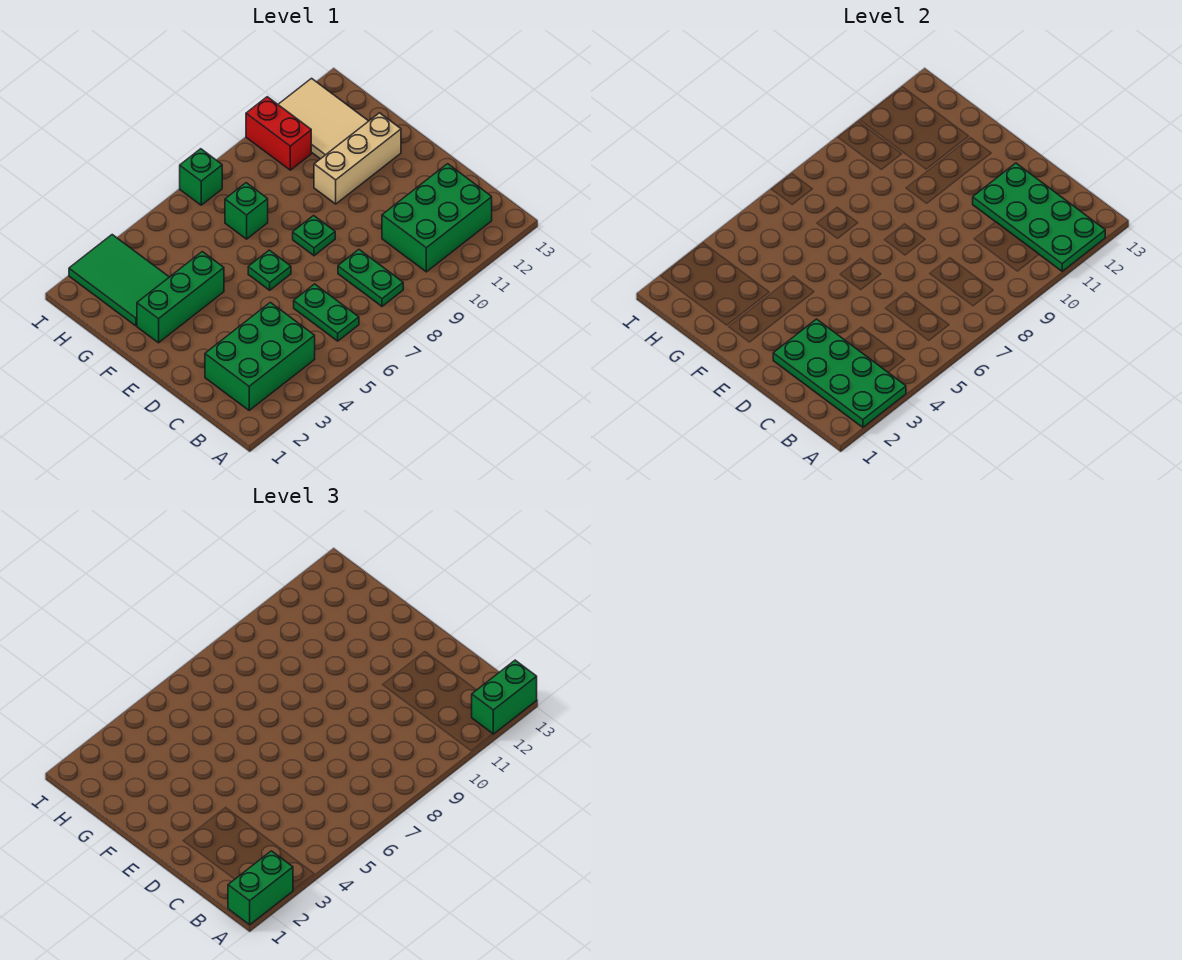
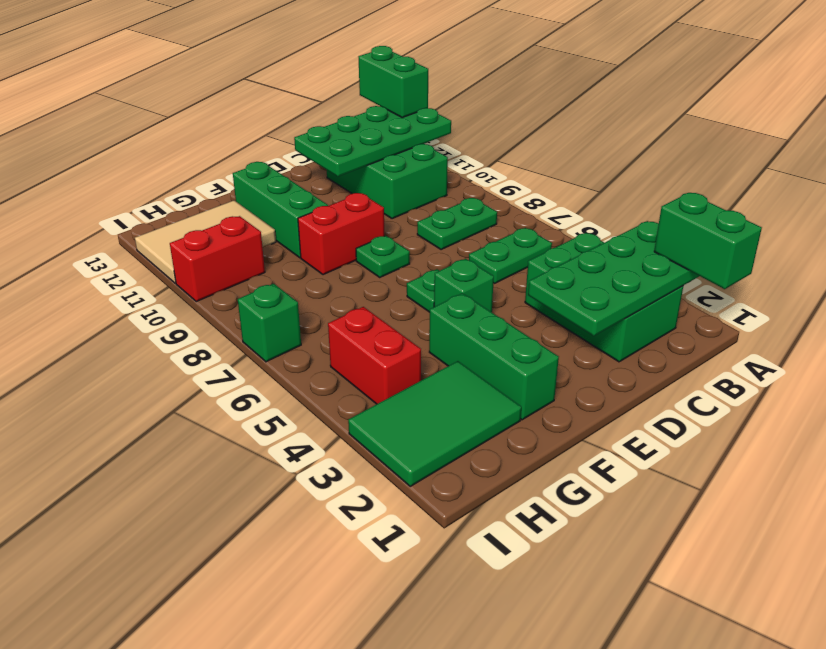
none -> red 1x2 brick [298,193,384,275]
tan 1x3 brick [314,113,401,204] -> green 1x3 brick [233,162,328,258]
green 1x1 brick [225,183,268,239] -> green 1x1 brick moved to [434,259,494,312]
none -> red 1x2 brick [328,307,421,404]

